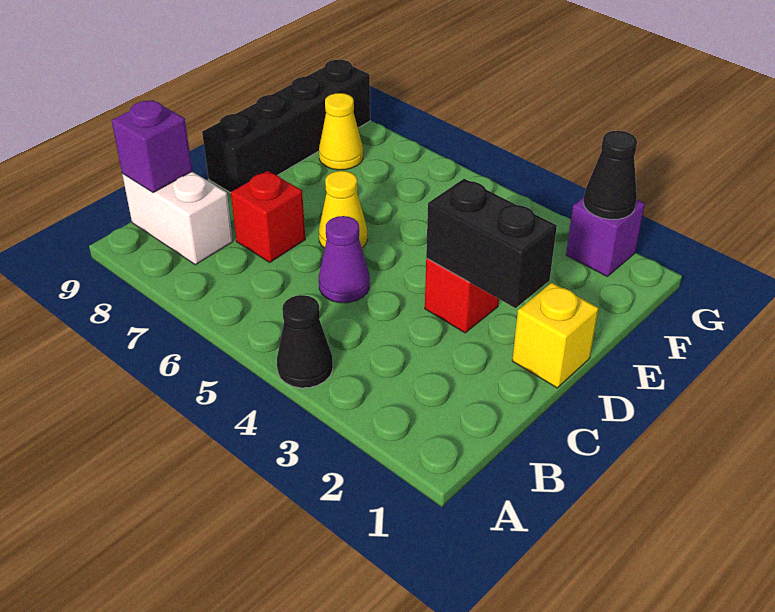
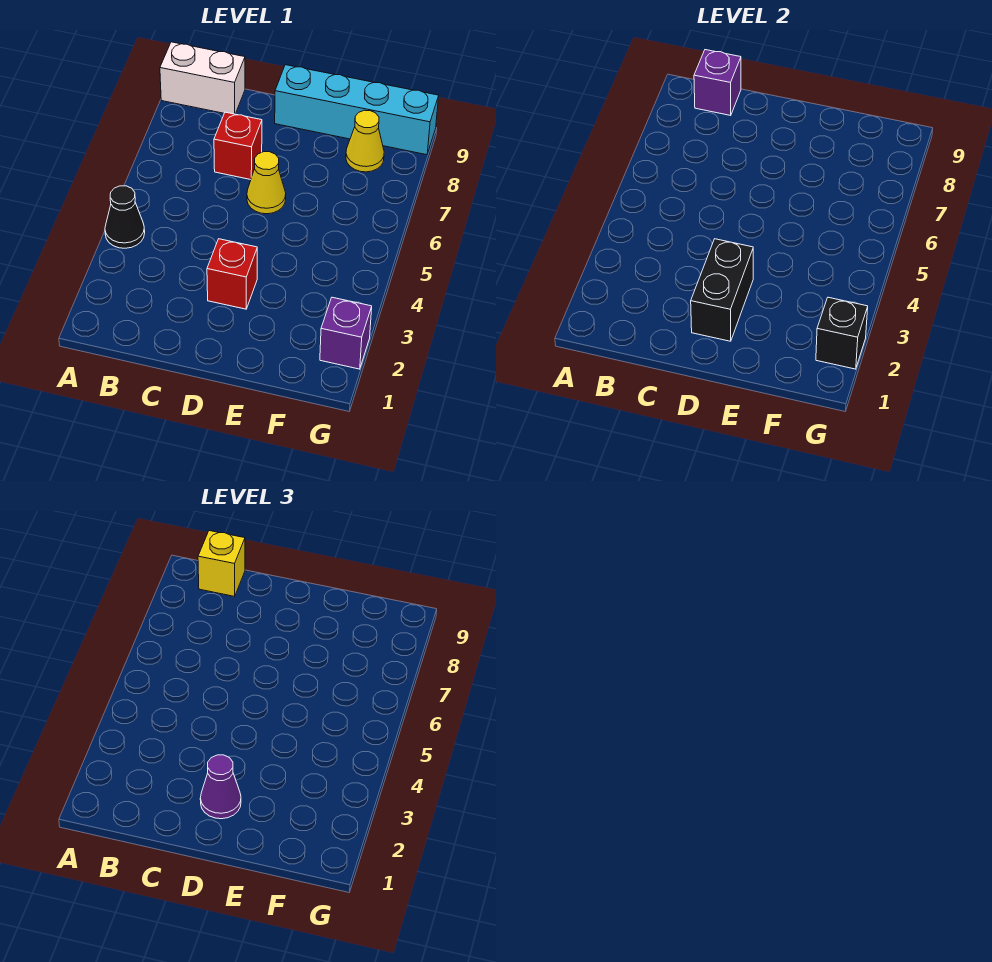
white 1x2 brick [122,172,233,265] -> white 1x2 brick turned to [160,42,245,114]
purple 1x1 cone [319,216,370,303] -> purple 1x1 cone moved to [200,755,241,819]
yellow 1x1 brick [512,283,598,388] -> yellow 1x1 brick moved to [198,531,245,597]
black 1x4 brick [202,59,370,193] -> cyan 1x4 brick [275,65,439,155]
black 1x1 cone [583,131,637,219] -> black 1x1 brick [816,297,868,369]

